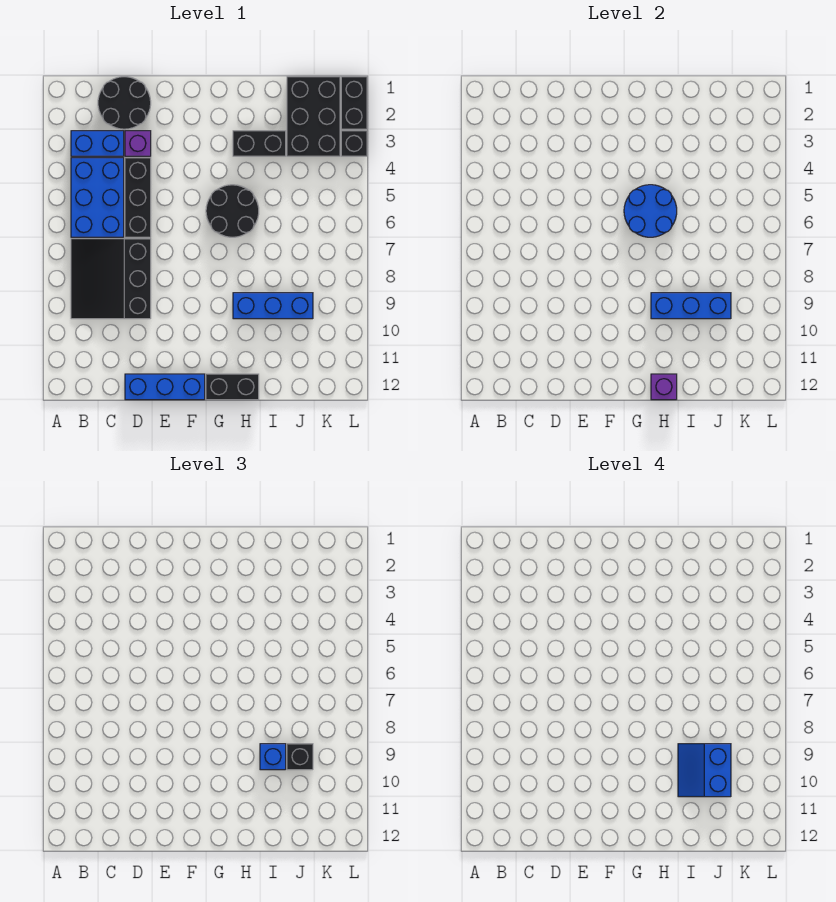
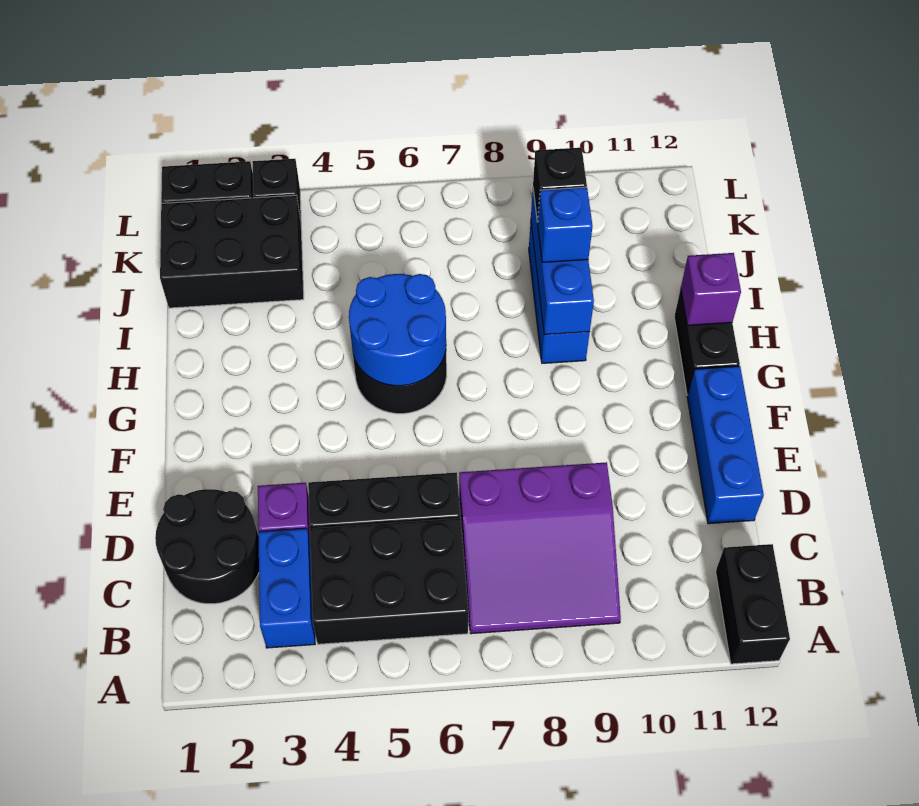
blue 2x3 brick [71,158,124,237] -> black 2x3 brick [310,518,468,644]
black 3x3 slope [71,239,151,319] -> purple 3x3 slope [459,462,621,634]
black 1x2 brick [233,131,286,156] -> black 1x2 brick moved to [716,544,790,664]
blue 2x2 slope [678,744,731,797] -> none

